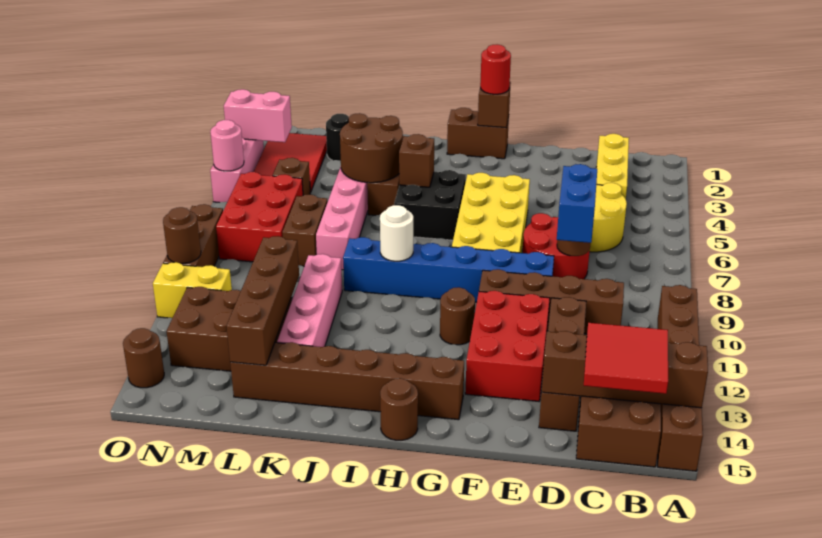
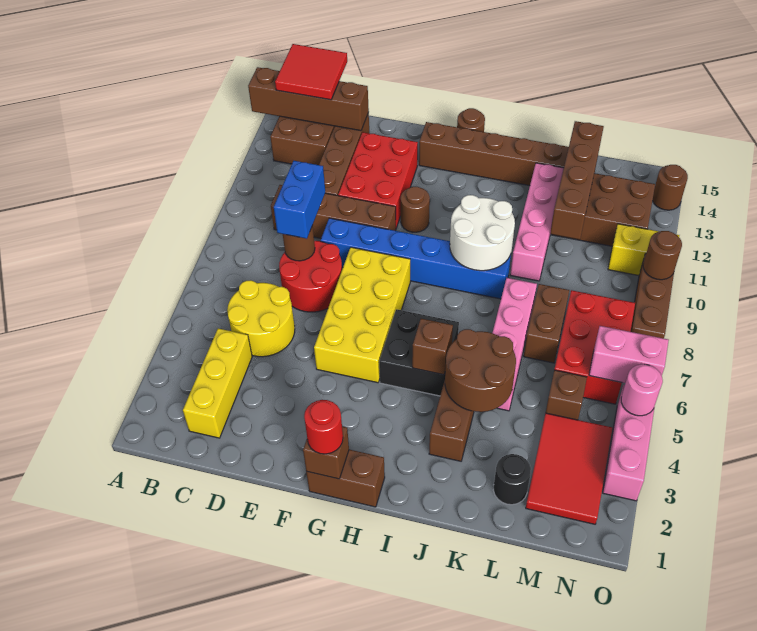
brown 1x6 brick [658,285,703,471] -> none
white 1x1 round brick [380,205,413,261] -> white 2x2 round brick [450,195,515,271]
pink 1x2 brick [224,89,292,142] -> pink 1x2 brick moved to [589,326,669,383]

